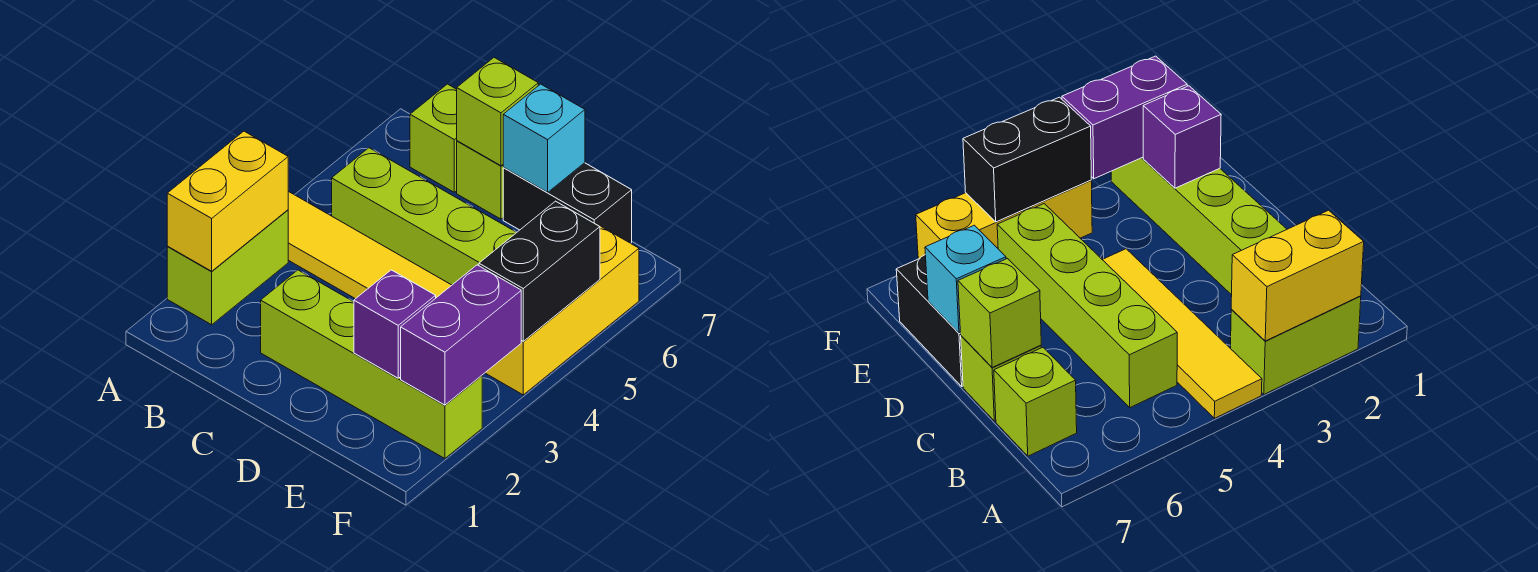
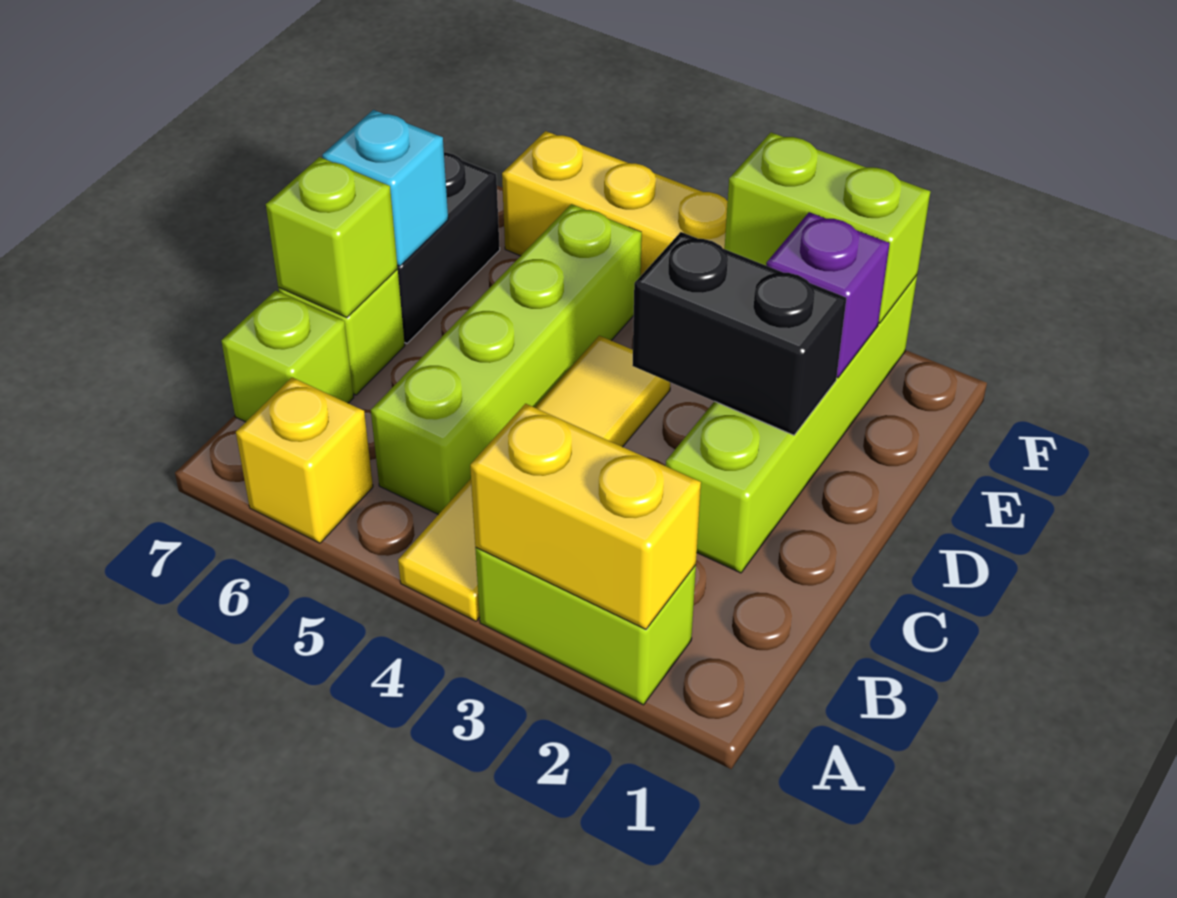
none -> yellow 1x1 brick [236,377,373,543]
purple 1x2 brick [401,265,521,405] -> lime 1x2 brick [725,132,930,323]
black 1x2 brick [479,201,600,342] -> black 1x2 brick moved to [632,232,846,435]

